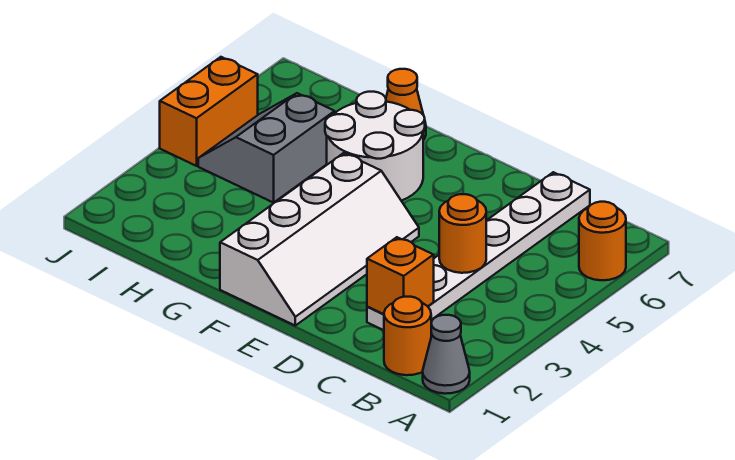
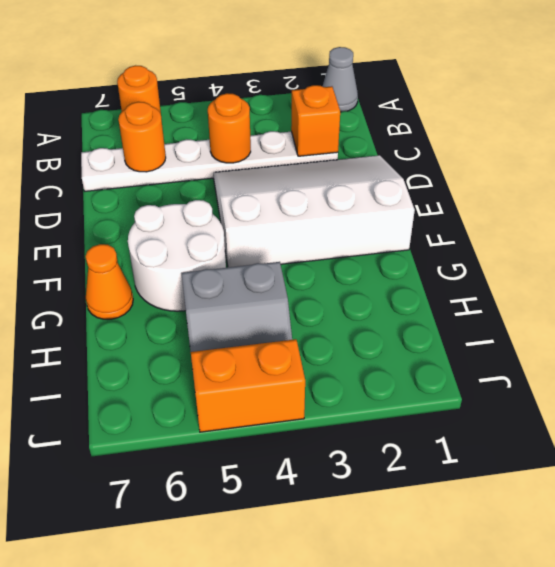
orange 1x1 round brick [384,297,431,375] -> orange 1x1 round brick moved to [118,102,166,172]
white 2x4 slope [220,153,419,325] -> white 3x4 slope [213,155,415,267]

